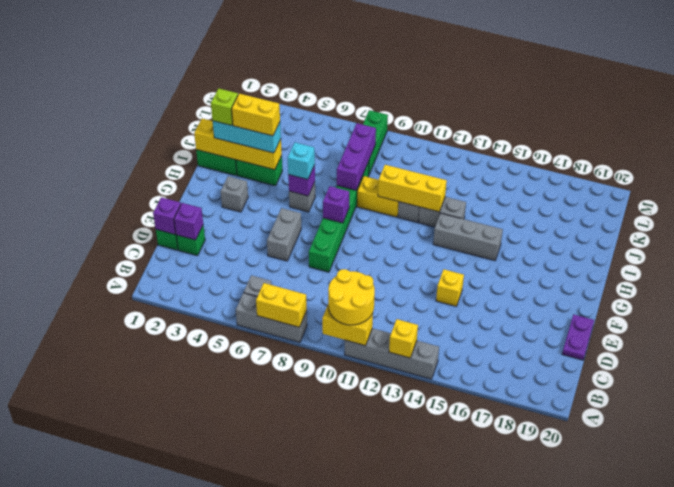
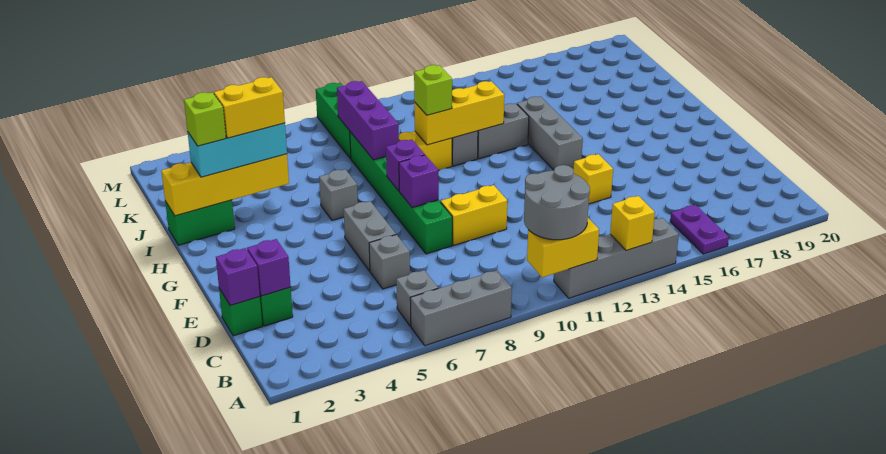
yellow 1x2 brick [256,283,307,327] -> yellow 1x2 brick moved to [441,185,507,245]
yellow 2x2 round brick [328,269,375,325] -> grey 2x2 round brick [524,165,590,240]
purple 1x2 plate [562,315,594,360] -> purple 1x2 plate moved to [670,205,729,254]
grey 1x1 brick [221,176,248,212] -> grey 1x1 brick moved to [369,235,410,289]
purple 1x1 brick [288,165,315,196] -> purple 1x1 brick moved to [399,155,439,208]
cyan 1x1 brick [288,143,315,179] -> none
grey 1x3 brick [433,213,503,261] -> grey 1x3 brick turned to [517,97,583,170]
green 1x2 brick [236,156,282,186] -> none
none -> lime 1x1 brick [414,65,452,115]

